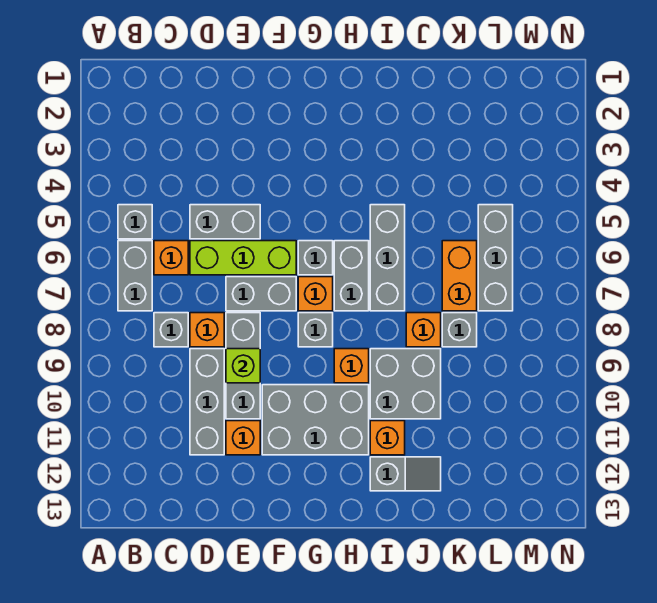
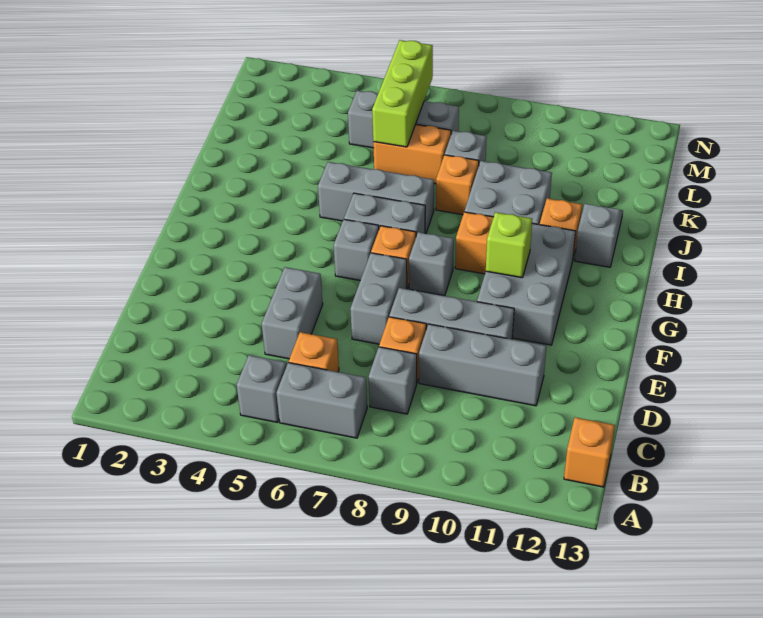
lime 1x3 brick [190,241,296,275] -> lime 1x3 brick moved to [372,40,433,147]
lime 1x1 brick [226,349,260,383] -> lime 1x1 brick moved to [486,212,532,278]
orange 1x1 brick [226,421,260,455] -> orange 1x1 brick moved to [564,417,615,487]

